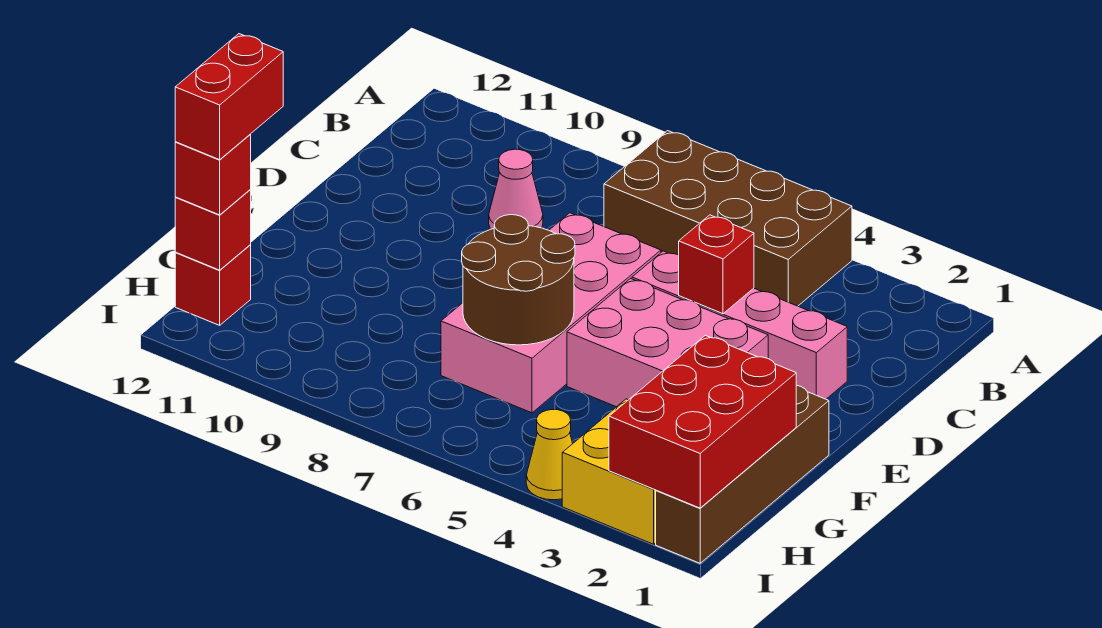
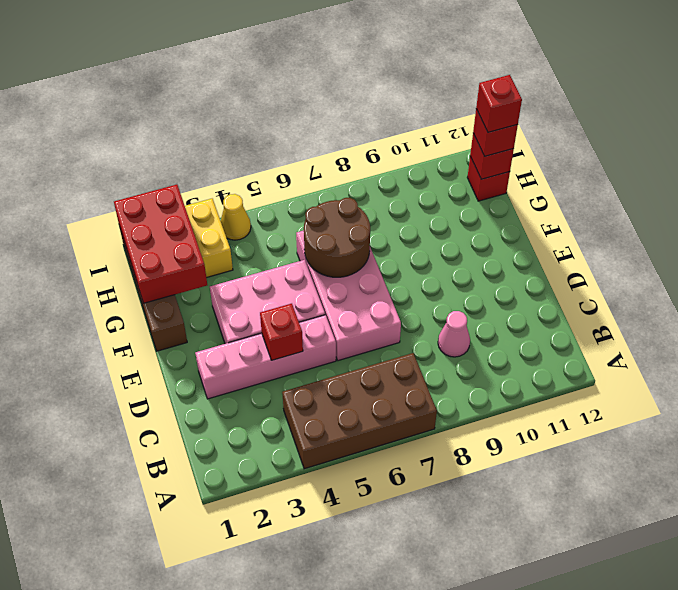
red 1x2 brick [175,34,283,160] -> red 1x1 brick [476,75,522,132]

